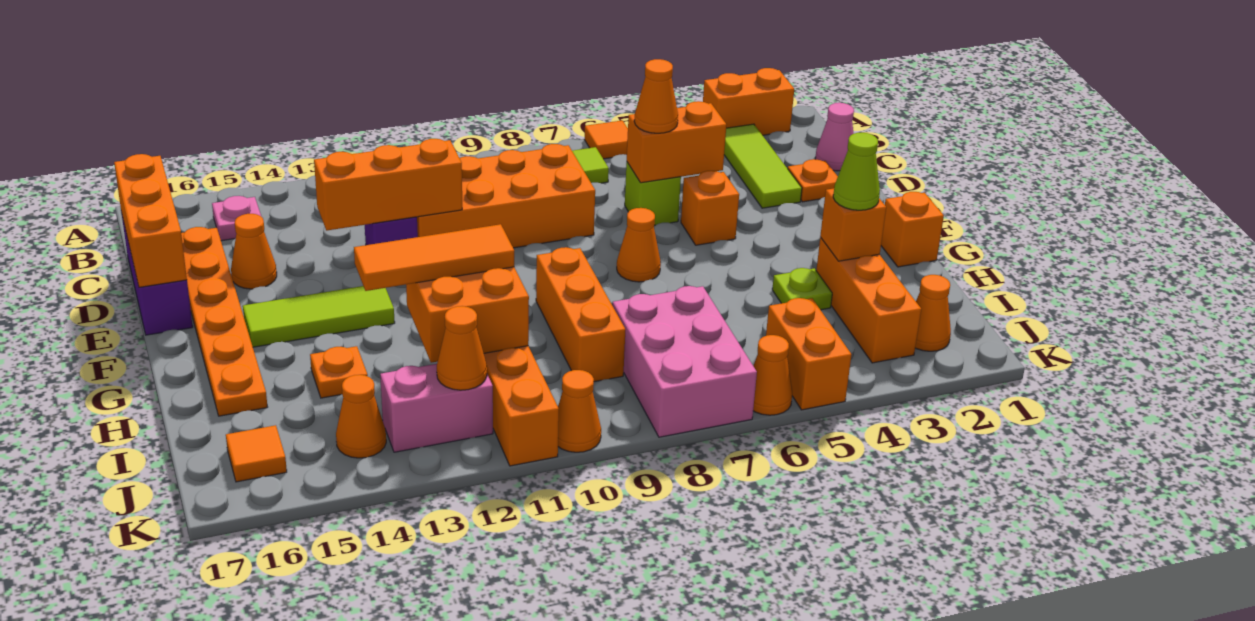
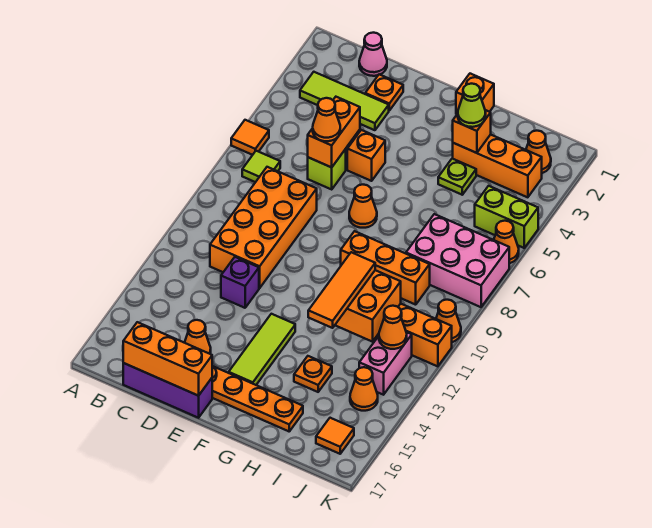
orange 1x2 brick [703,68,794,135] -> none
pink 1x1 plate [212,196,261,241] -> none
orange 1x3 brick [314,139,462,231] -> none
orange 1x2 brick [766,298,852,410] -> lime 1x2 brick [475,186,538,248]

